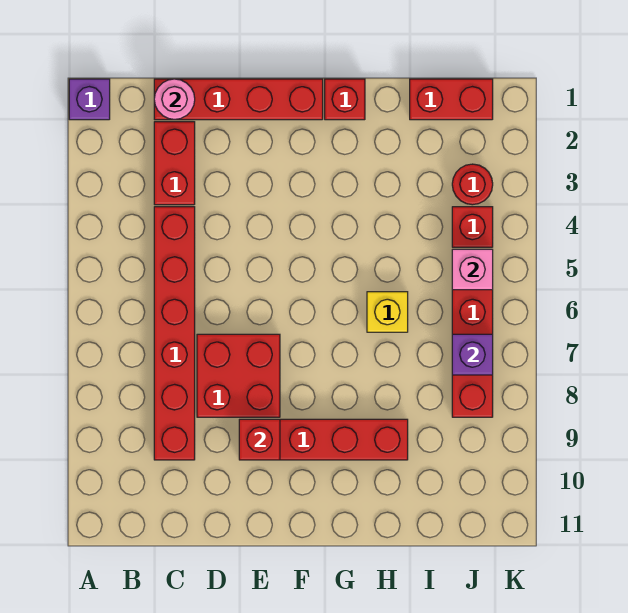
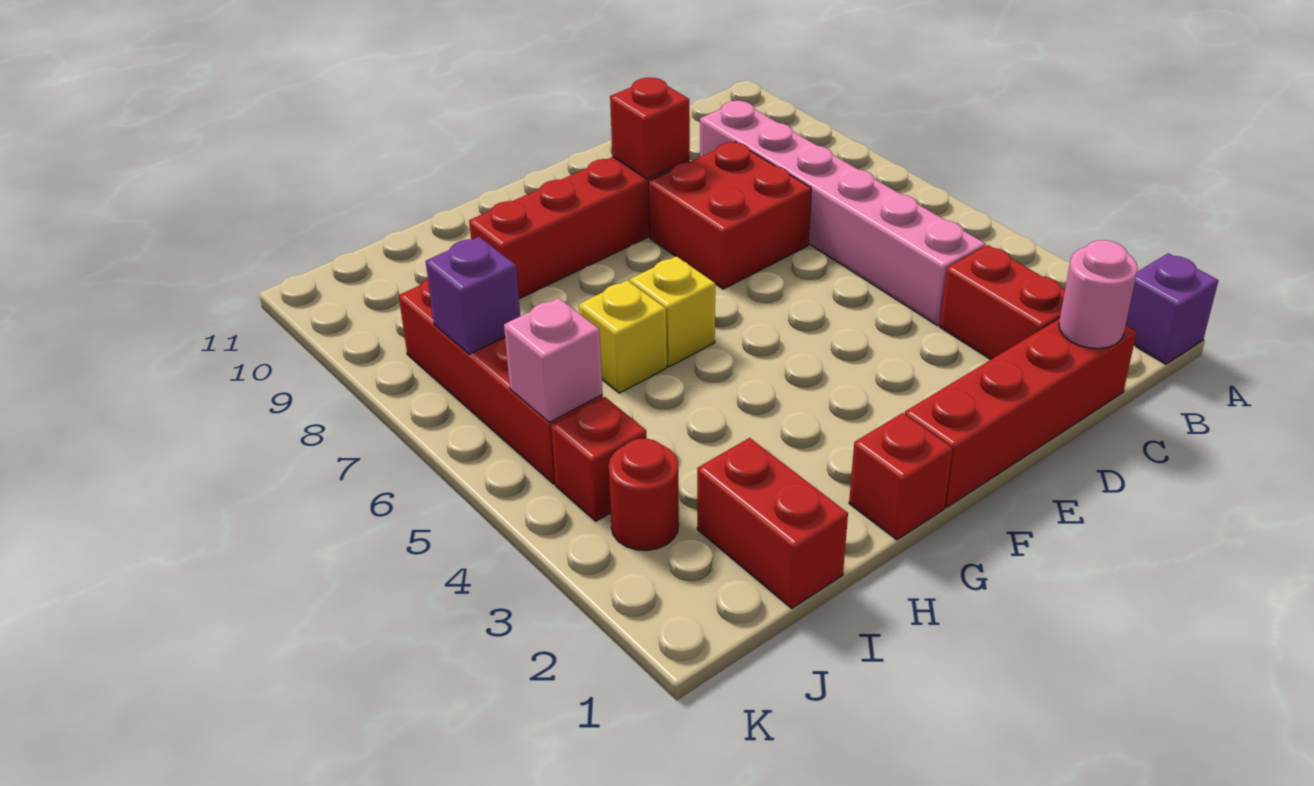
red 1x6 brick [154,207,195,460] -> pink 1x6 brick [700,101,986,326]
none -> yellow 1x1 brick [630,256,715,367]
red 1x2 brick [410,79,493,120] -> red 1x2 brick turned to [697,438,848,608]

